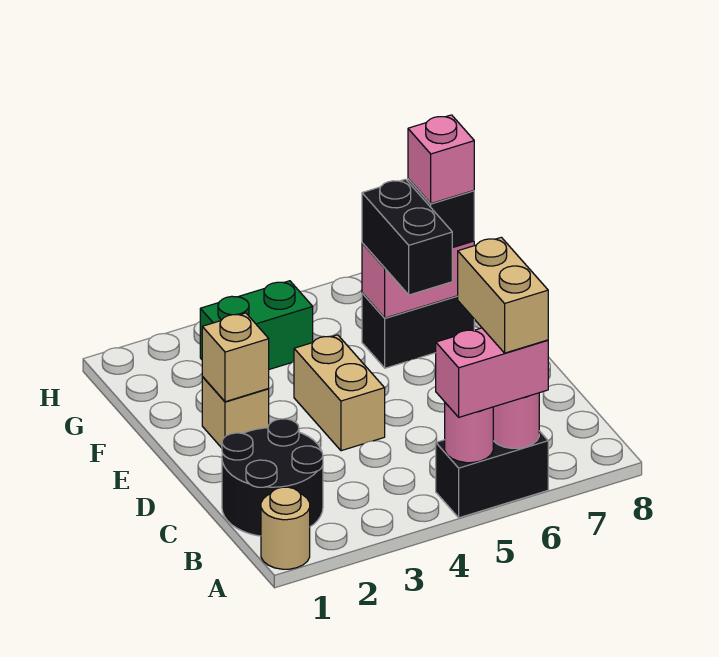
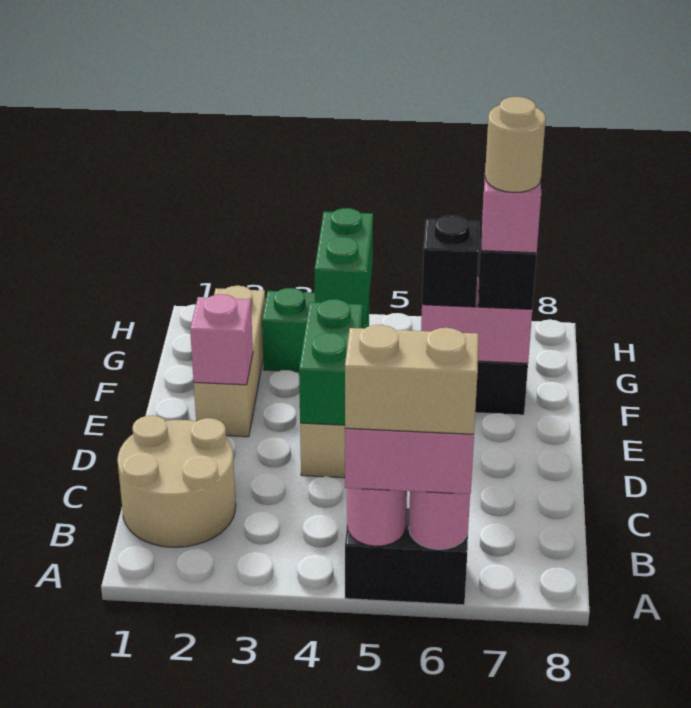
tan 1x1 round brick [261,487,310,569] -> tan 1x1 round brick moved to [485,97,546,193]
tan 1x2 brick [458,237,548,353] -> tan 1x2 brick turned to [345,325,478,434]
black 2x2 round brick [222,419,323,536] -> tan 2x2 round brick [117,415,236,547]
none -> green 1x2 brick [299,299,363,425]
tan 1x1 brick [202,377,269,448] -> tan 1x3 brick [194,286,265,437]
tan 1x1 brick [202,313,269,402] -> pink 1x1 brick [190,294,253,385]
black 1x2 brick [362,179,452,295] -> black 1x1 brick [422,216,479,307]
none -> green 1x2 brick [315,208,373,324]

